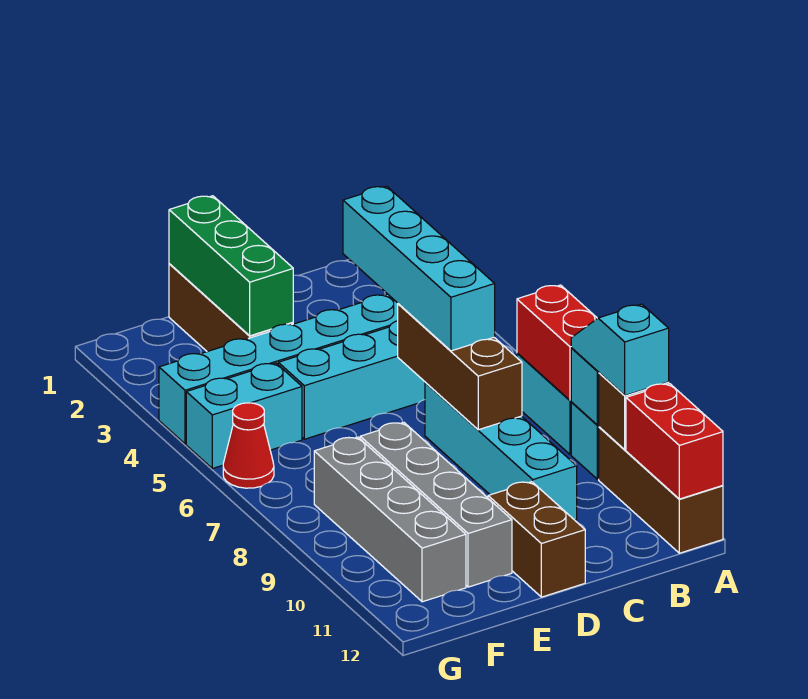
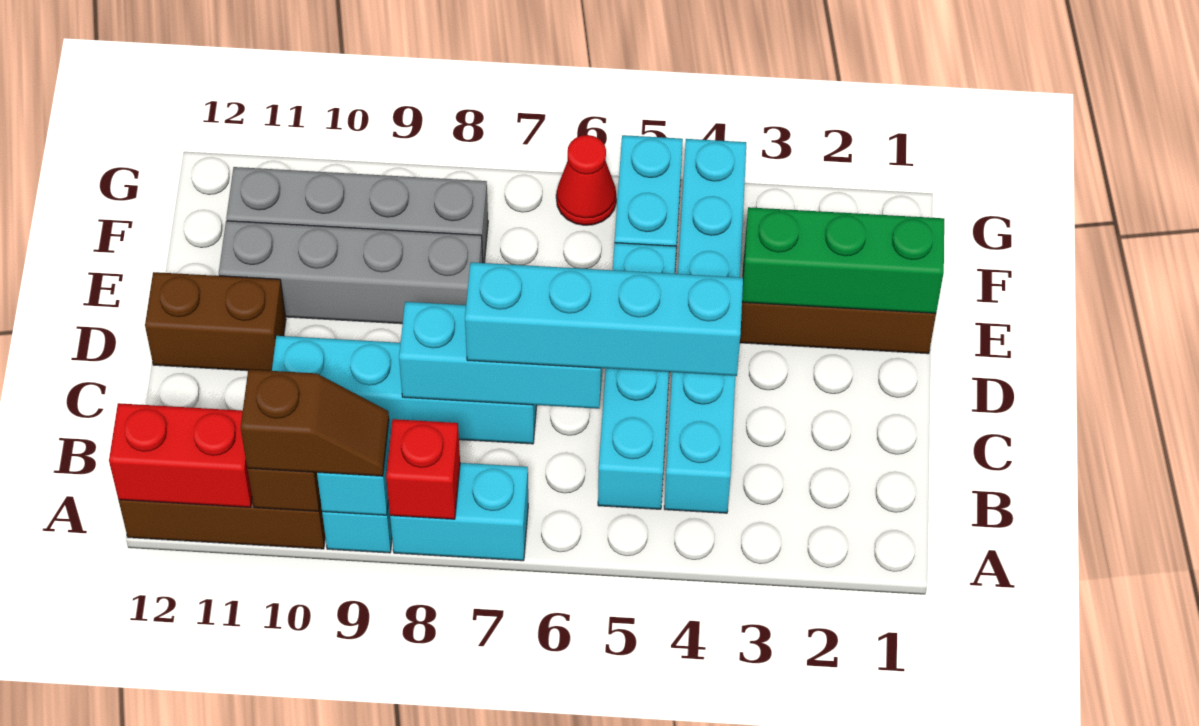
red 1x2 brick [517,285,597,401] -> red 1x1 brick [386,419,460,519]
cyan 1x2 slope [571,304,669,396] -> brown 1x2 slope [241,370,389,476]
brown 1x3 brick [398,304,522,430] -> cyan 1x3 brick [399,302,602,409]

